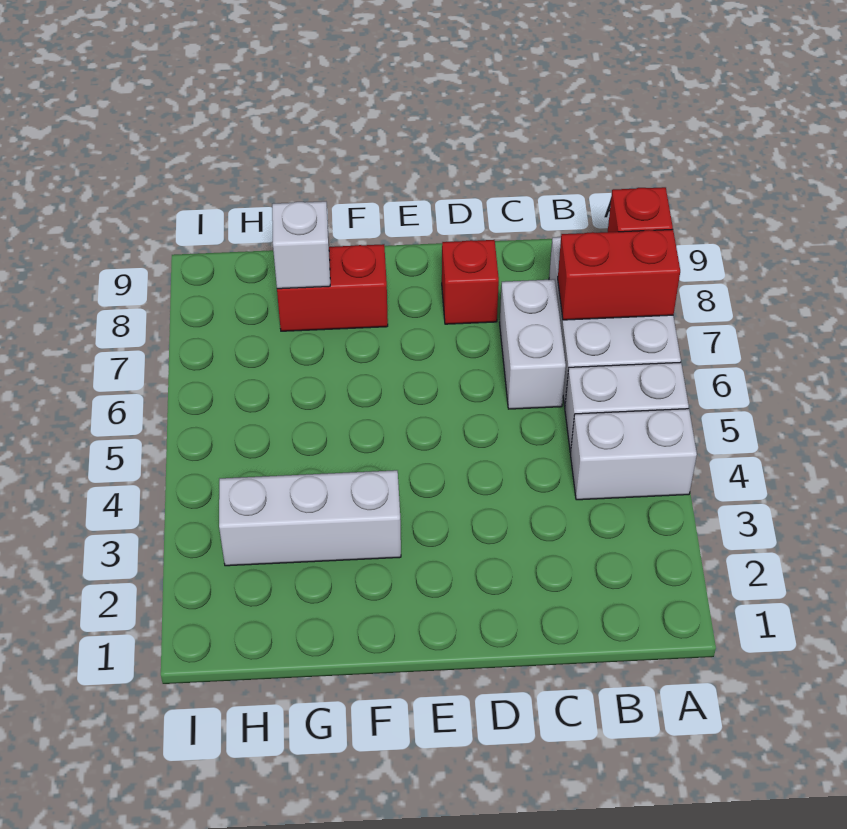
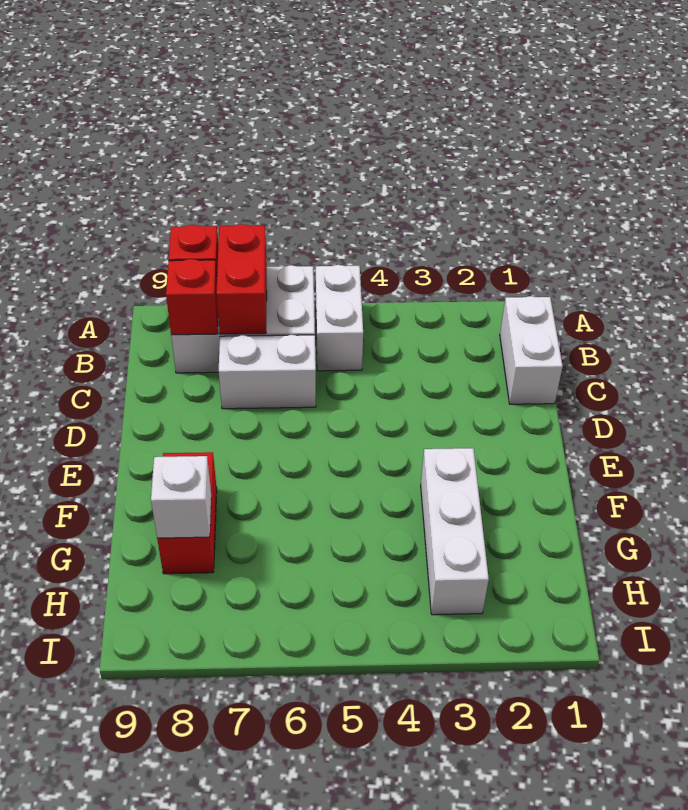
white 1x2 brick [570,409,697,500] -> white 1x2 brick moved to [500,296,563,404]
red 1x1 brick [442,240,499,324] -> red 1x1 brick moved to [166,259,218,335]

